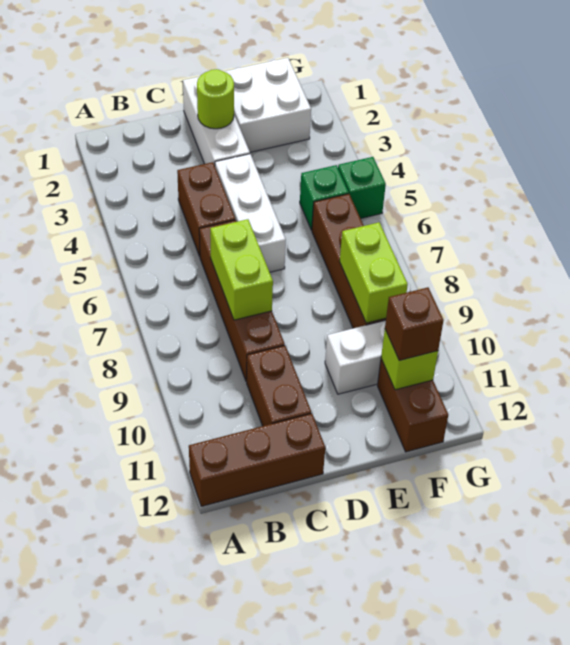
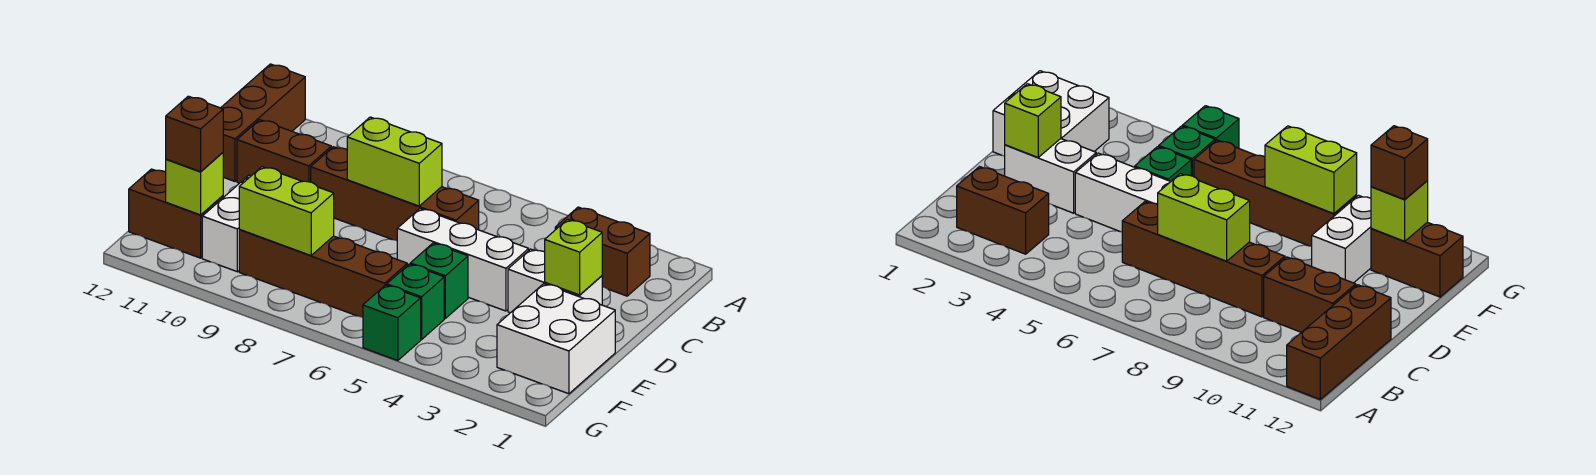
brown 1x2 brick [177,162,235,256] -> brown 1x2 brick moved to [555,207,650,296]
white 1x3 brick [183,76,250,165] -> white 1x2 brick [508,249,602,313]
lime 1x1 round brick [197,69,234,129] -> lime 1x1 brick [545,220,602,295]
none -> green 1x1 brick [410,243,468,318]

